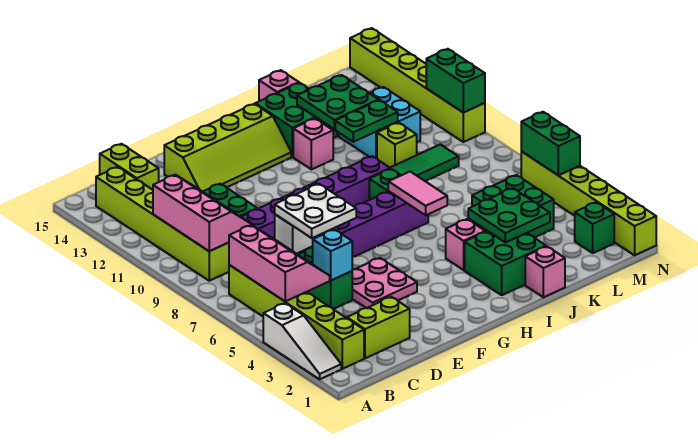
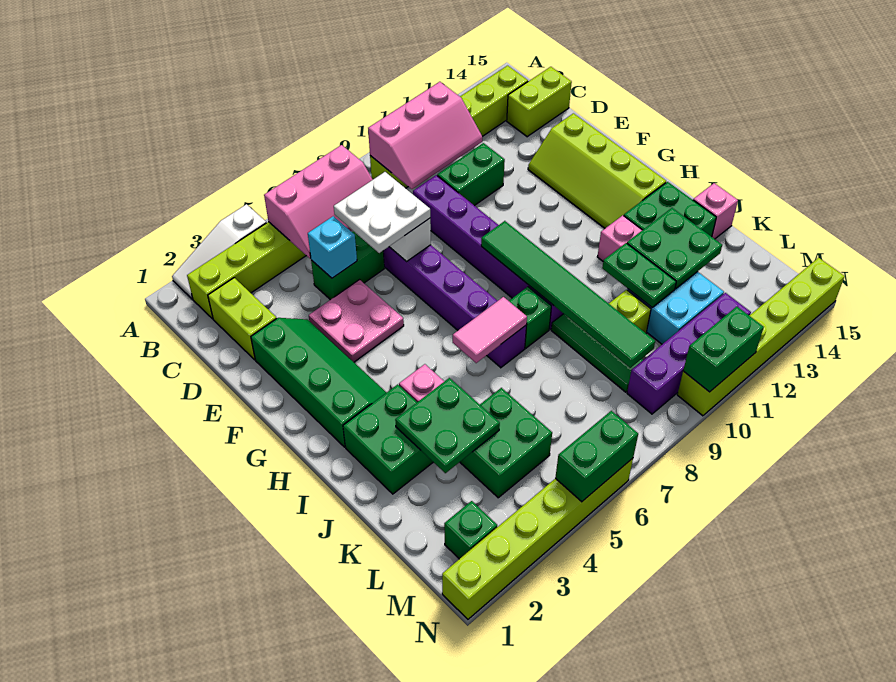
none -> green 2x4 slope [251,318,387,447]
none -> green 1x6 tile [481,221,655,368]
pink 1x1 brick [525,246,565,297] -> none
none -> purple 1x4 brick [627,293,751,414]

